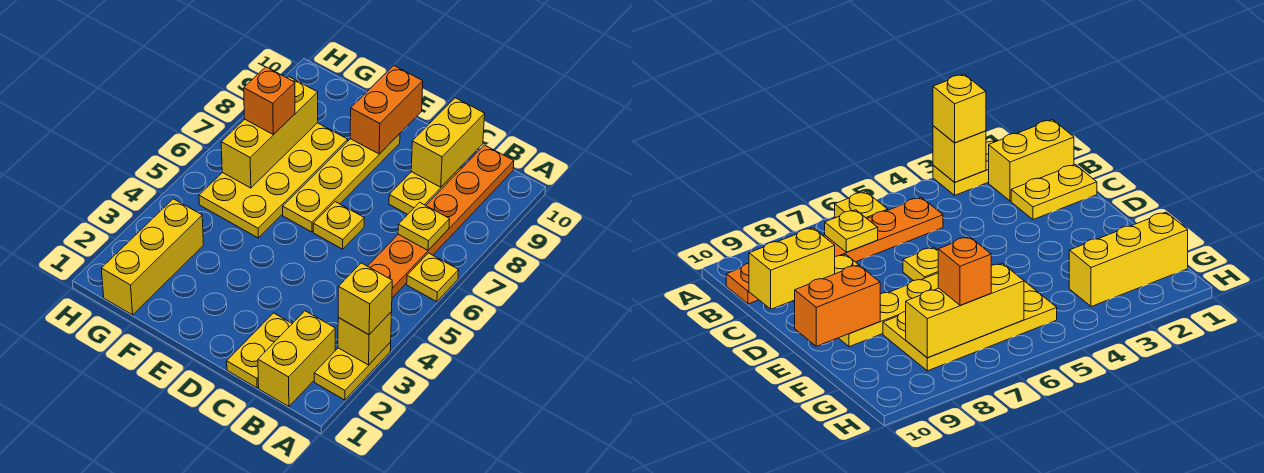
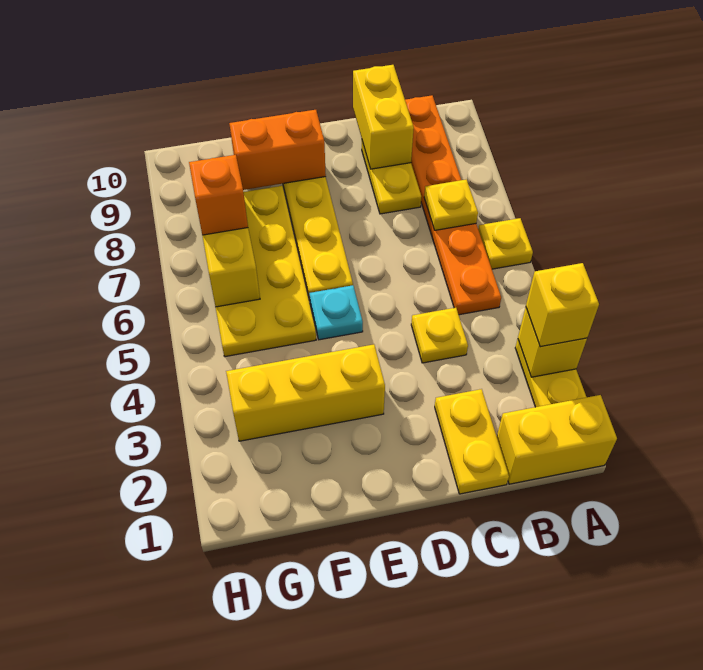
yellow 1x2 brick [258,311,335,407] -> yellow 1x2 brick turned to [497,395,617,484]
yellow 1x1 plate [313,202,364,249] -> yellow 1x1 plate moved to [411,308,468,363]
none -> cyan 1x1 plate [309,285,363,340]
orange 1x2 brick [350,66,423,154] -> orange 1x2 brick turned to [229,110,326,190]
yellow 1x3 brick [101,199,203,315] -> yellow 1x3 brick turned to [226,344,385,441]

